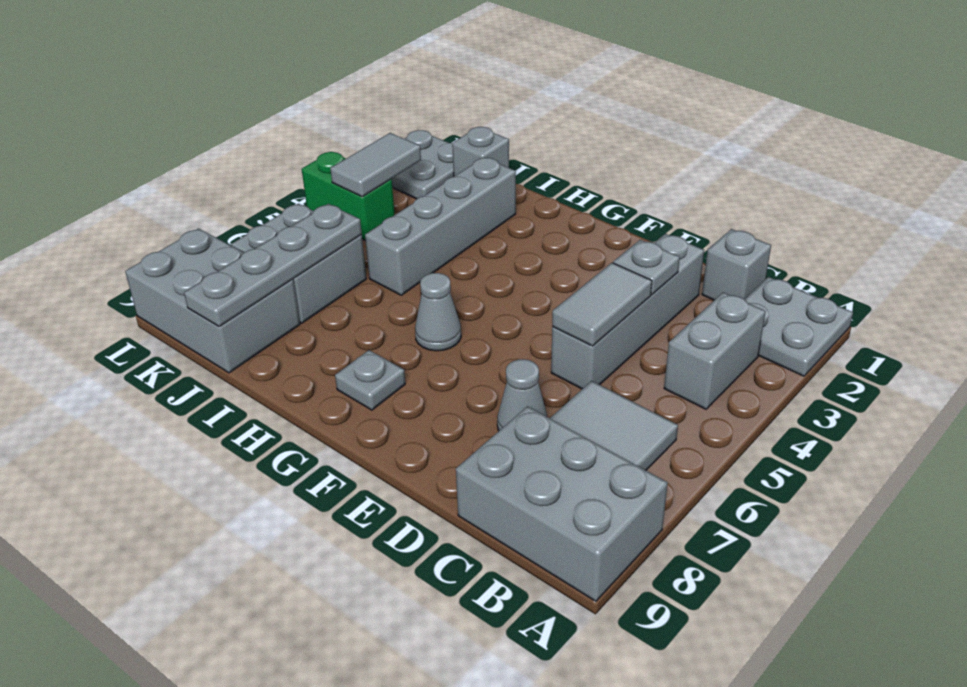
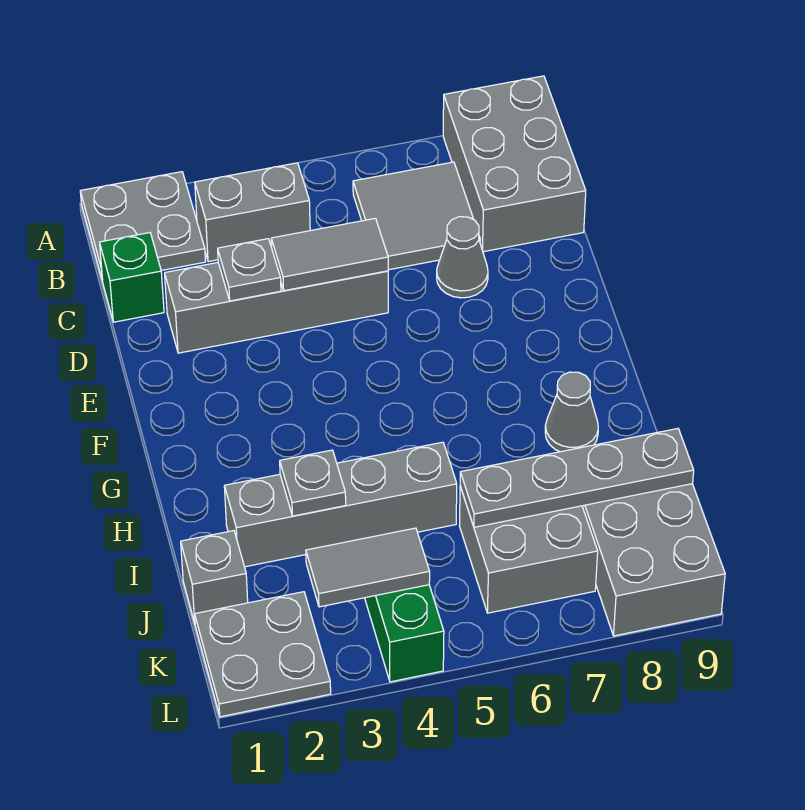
grey 1x1 brick [702,229,771,300] -> green 1x1 brick [100,233,164,322]
grey 1x1 cone [415,273,461,351] -> grey 1x1 cone moved to [545,372,598,452]
grey 1x1 plate [335,350,405,410] -> grey 1x1 plate moved to [280,450,346,516]

